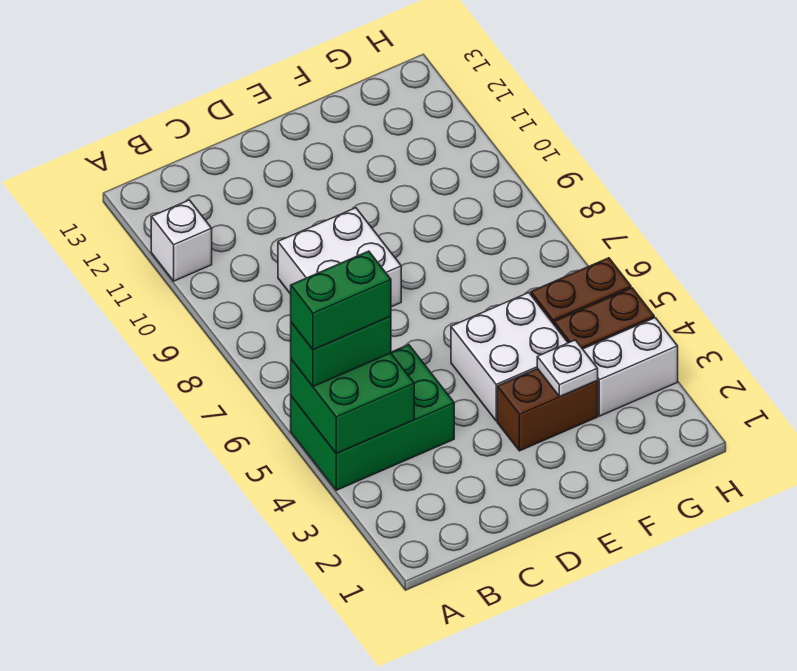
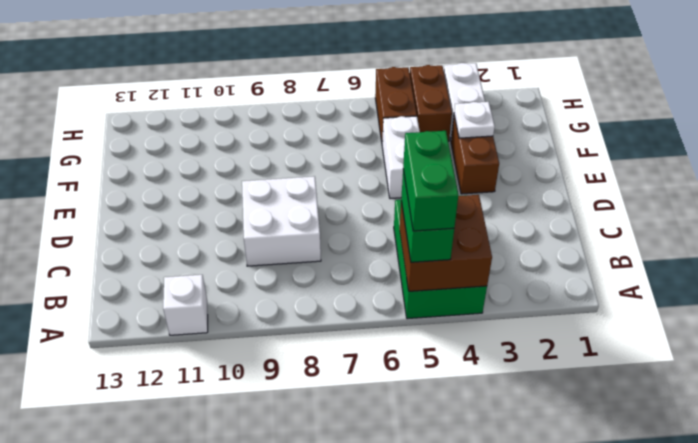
green 2x2 brick [291,353,414,453] -> brown 2x2 brick [400,195,492,291]
white 2x2 brick [451,293,568,421] -> white 1x2 brick [382,116,420,199]

